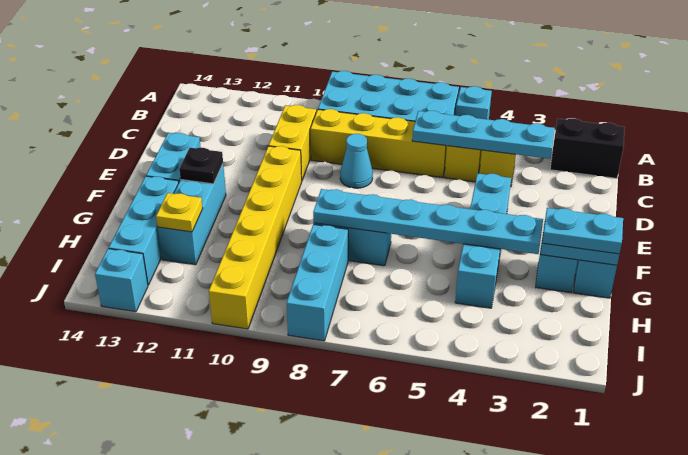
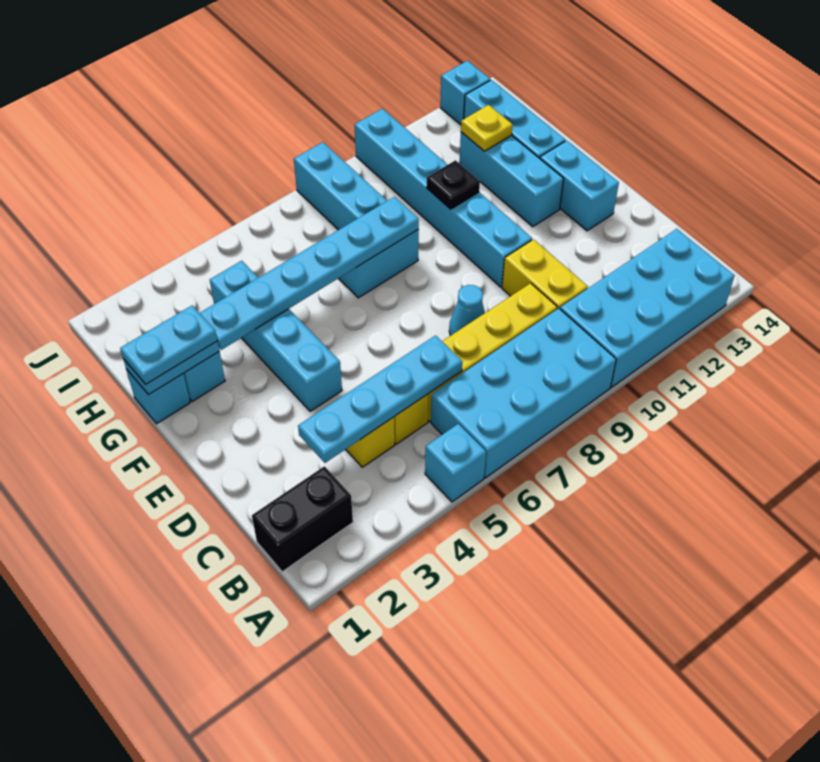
none -> cyan 2x4 brick [560,229,735,387]
yellow 1x6 brick [209,146,302,329] -> cyan 1x6 brick [355,109,532,287]
black 1x1 plate [179,148,223,184] -> black 1x1 plate moved to [427,160,480,209]

